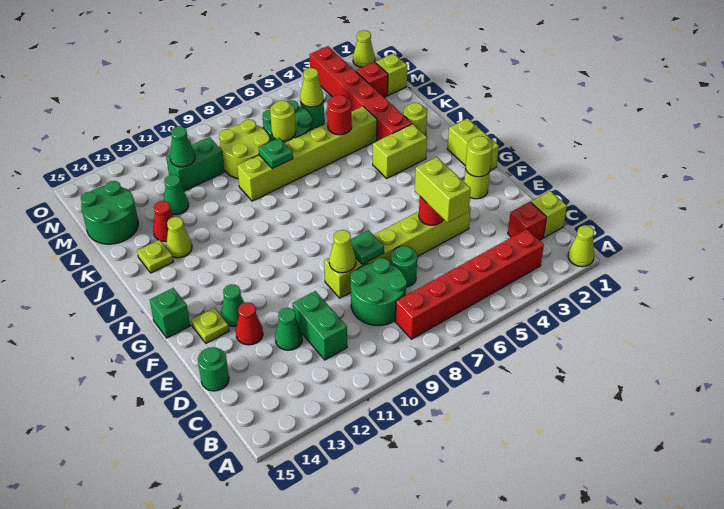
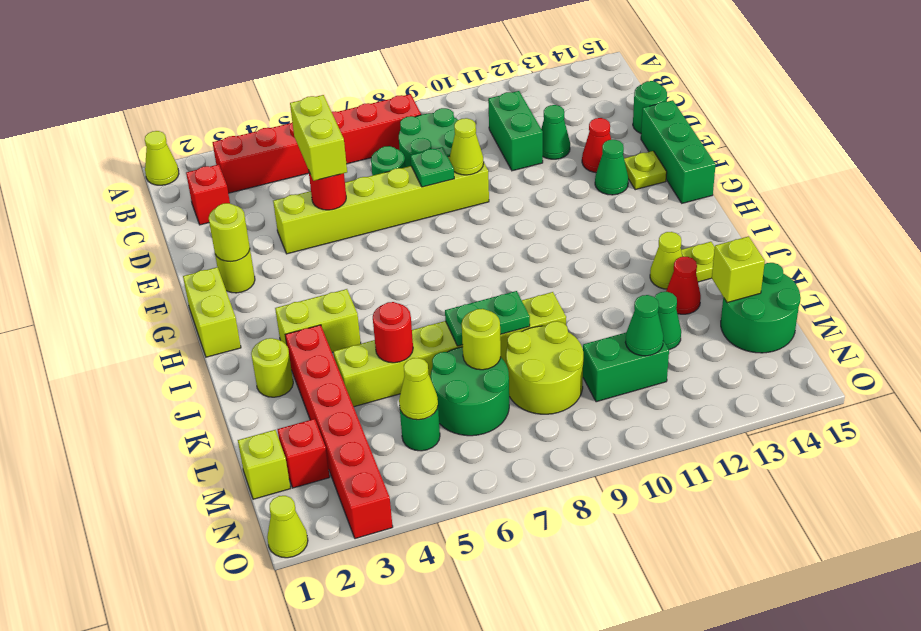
lime 1x1 brick [531,191,567,238] -> lime 1x1 brick moved to [712,236,765,303]
green 1x1 brick [150,288,190,338] -> green 1x3 brick [641,100,716,203]
green 1x1 plate [258,138,293,169] -> green 1x2 plate [445,291,530,346]

